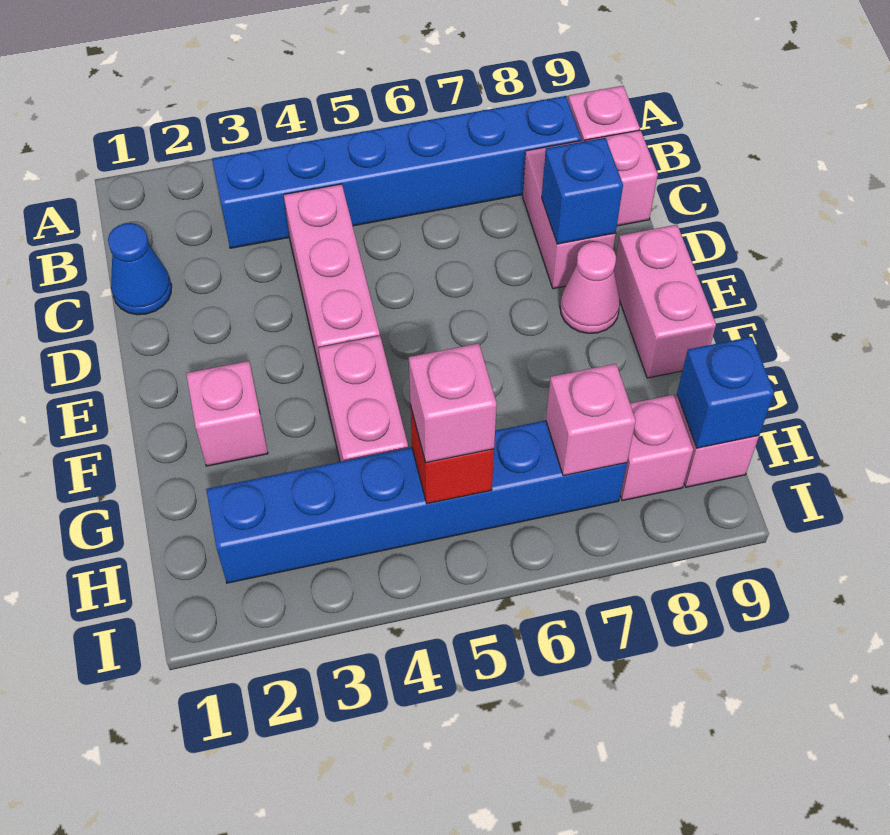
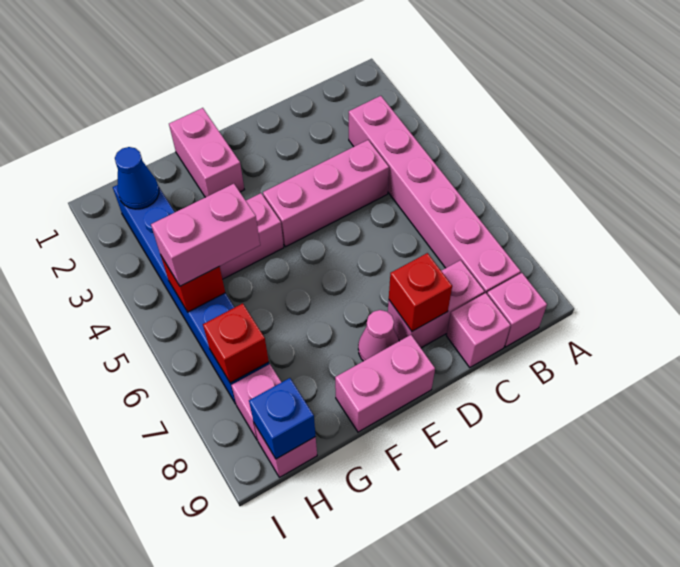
blue 1x6 brick [212,96,581,248] -> pink 1x6 brick [349,96,521,294]
blue 1x1 cone [108,223,172,315] -> blue 1x1 cone moved to [115,147,159,209]
blue 1x1 brick [542,138,623,244] -> red 1x1 brick [389,253,452,331]
pink 1x1 brick [186,361,268,466] -> pink 1x2 brick [169,108,244,197]
pink 1x1 brick [409,343,497,463] -> pink 1x2 brick [151,184,260,286]
pink 1x1 brick [546,364,636,476] -> red 1x1 brick [203,303,269,383]

